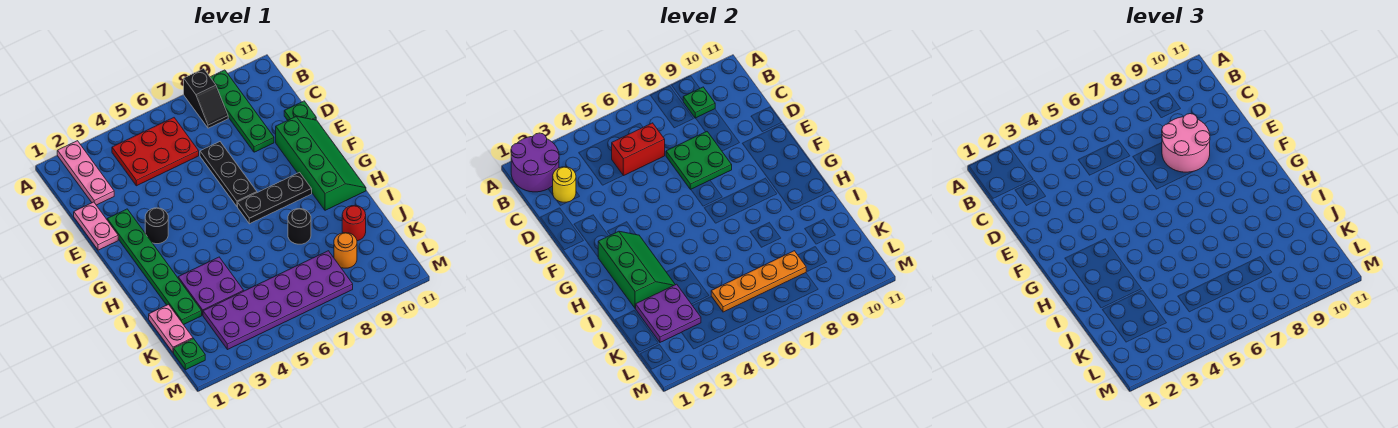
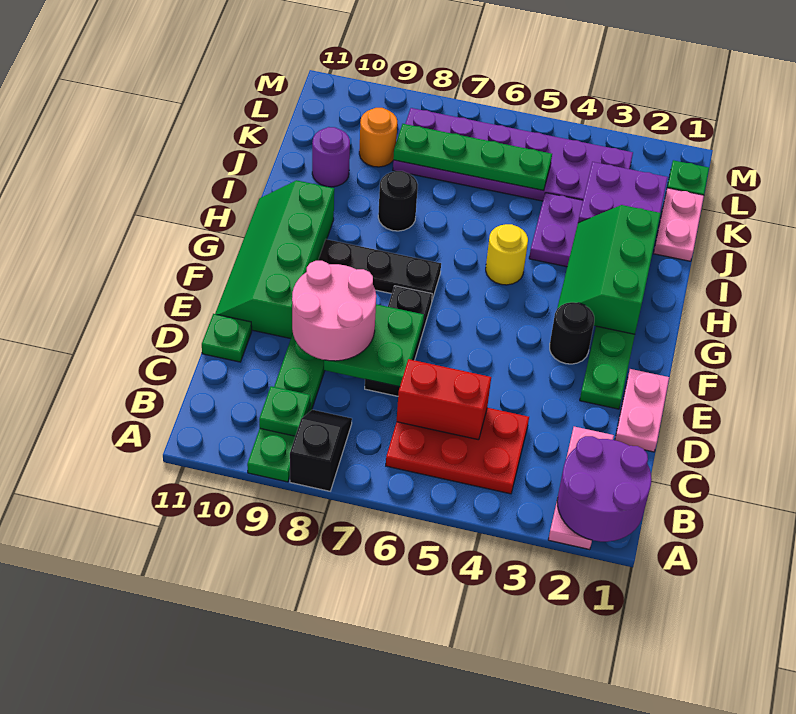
yellow 1x1 round brick [553,167,576,203] -> yellow 1x1 round brick moved to [486,224,528,285]
red 1x1 round brick [342,205,366,241] -> purple 1x1 round brick [312,127,350,187]
orange 1x4 plate [711,251,806,312] -> green 1x4 plate [393,124,552,191]

